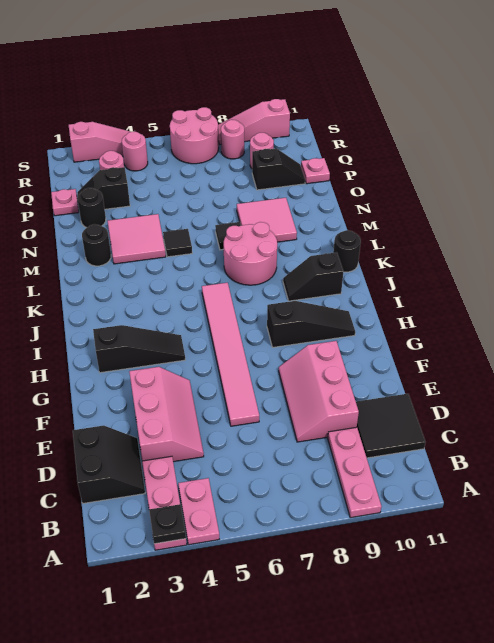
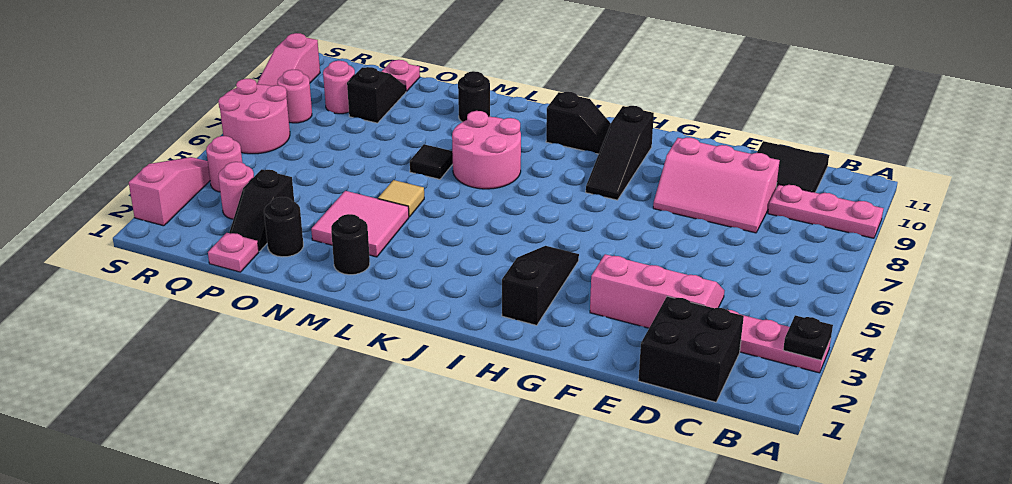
pink 1x2 plate [178,478,219,545] -> none
black 2x2 slope [73,426,145,503] -> black 2x2 brick [638,296,744,402]
pink 1x6 tile [202,283,259,426] -> none
black 1x3 slope [267,301,355,347] -> black 1x3 slope turned to [586,106,654,200]
black 1x2 slope [283,252,343,301] -> black 1x2 slope turned to [546,92,611,154]
black 1x1 round brick [333,230,361,272] -> black 1x1 round brick moved to [458,71,490,122]
black 1x1 tile [163,229,192,257] -> tan 1x1 tile [378,180,424,217]
pink 2x2 tile [237,198,297,242] -> none

